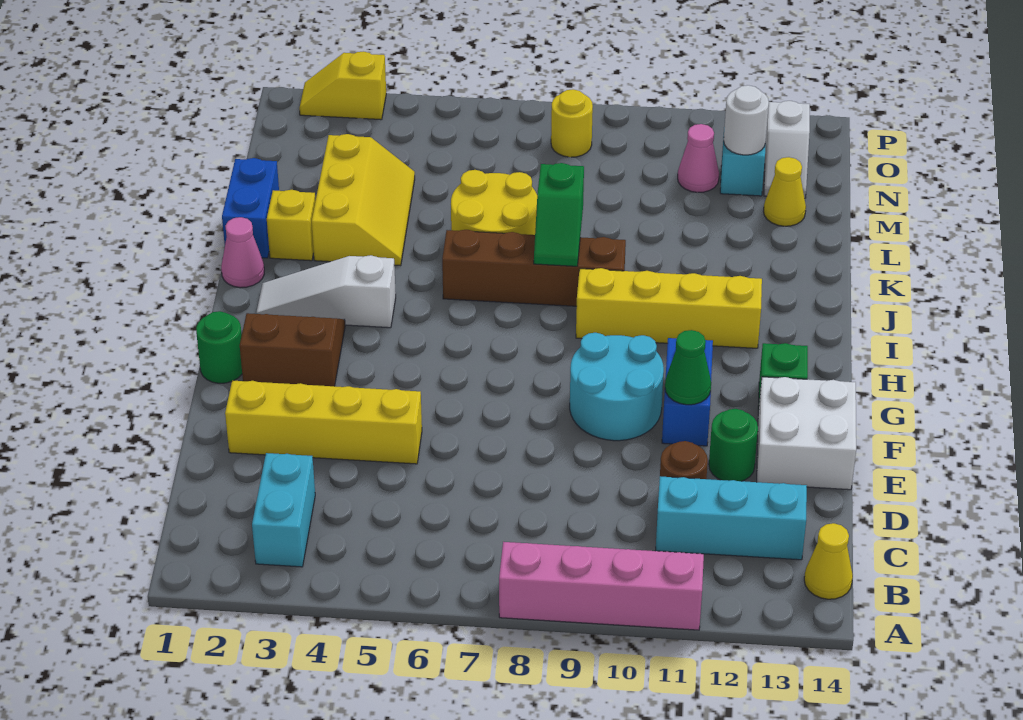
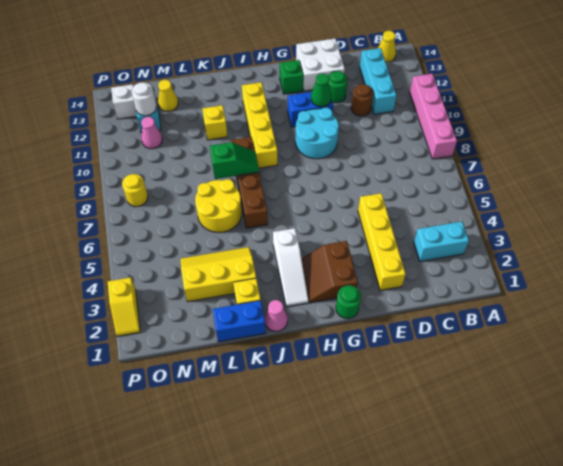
none -> yellow 1x1 brick [202,105,227,140]

